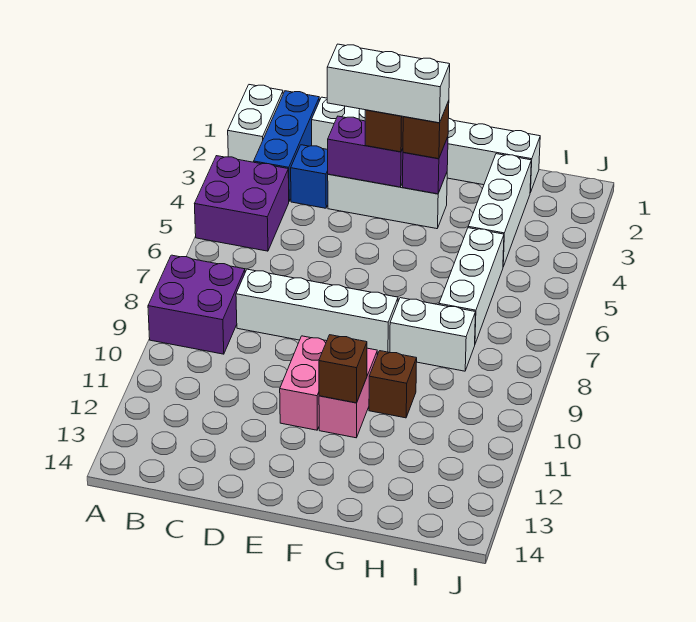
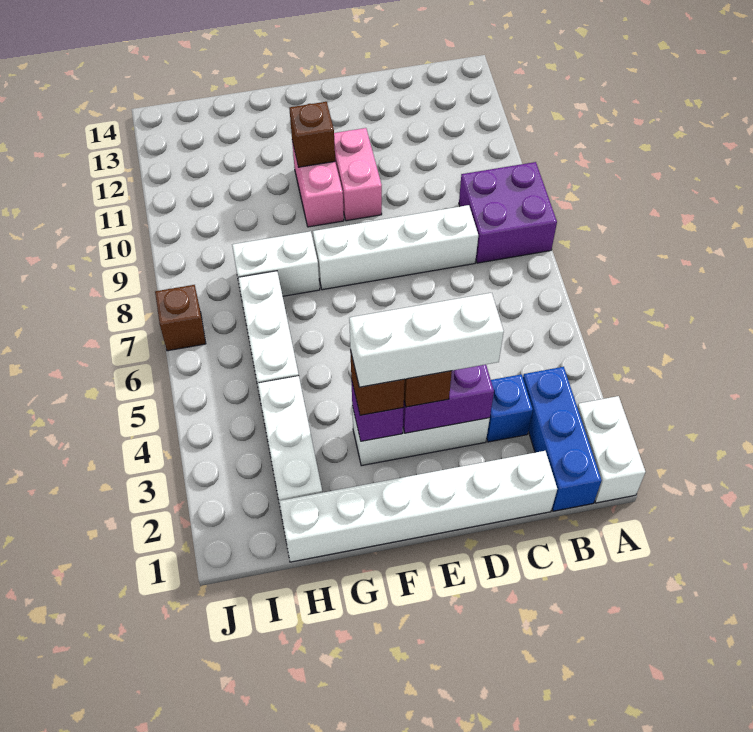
purple 2x2 brick [195,156,289,251] -> none
brown 1x1 brick [369,351,417,418] -> brown 1x1 brick moved to [155,285,206,351]

